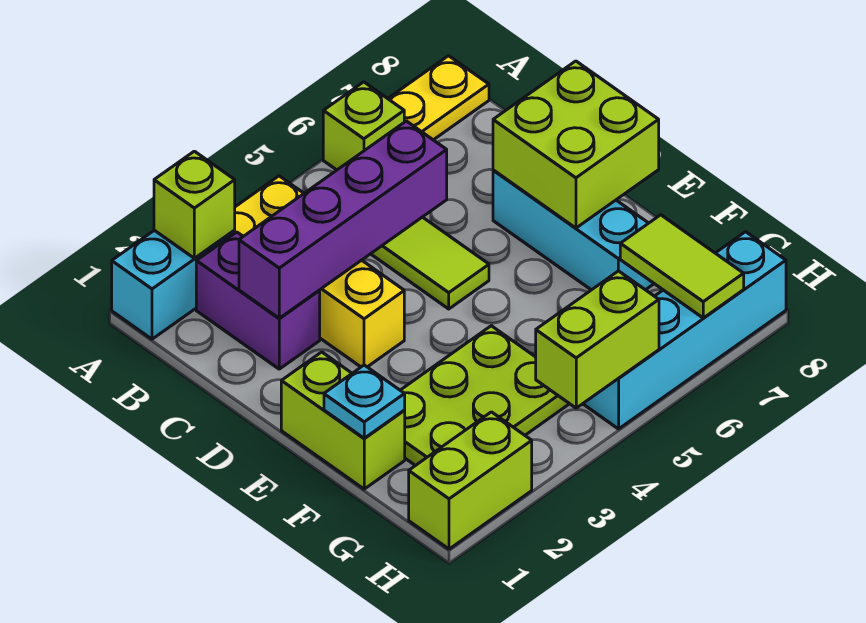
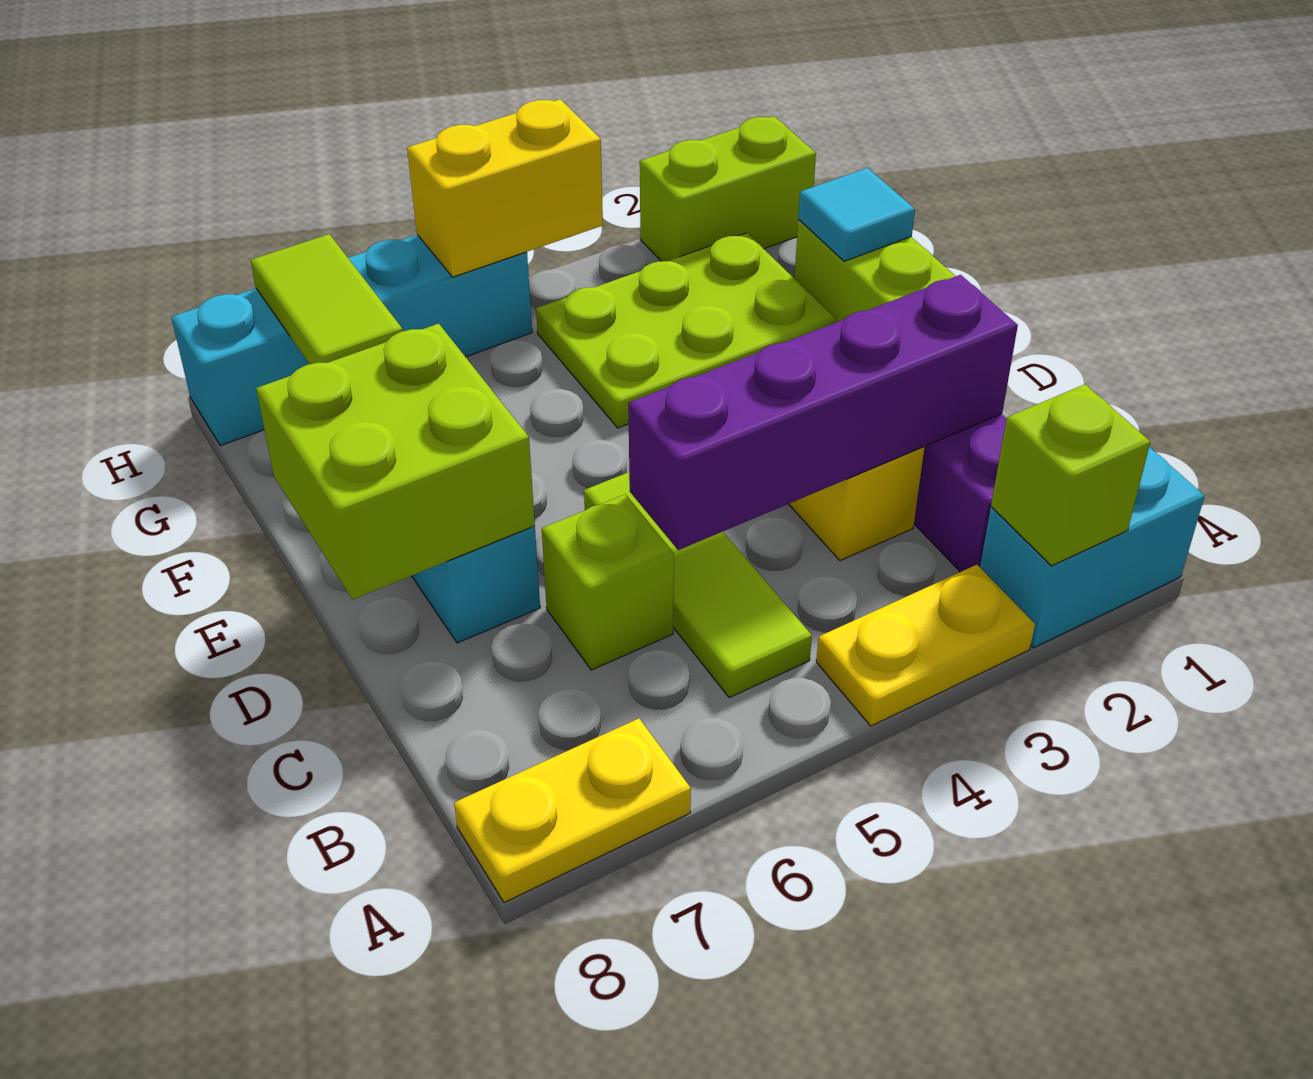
lime 1x1 brick [323,82,404,170] -> lime 1x1 brick moved to [542,494,674,670]
cyan 1x1 plate [324,365,405,438] -> cyan 1x1 tile [798,168,915,261]
lime 1x2 brick [536,271,659,408] -> yellow 1x2 brick [407,99,603,277]

